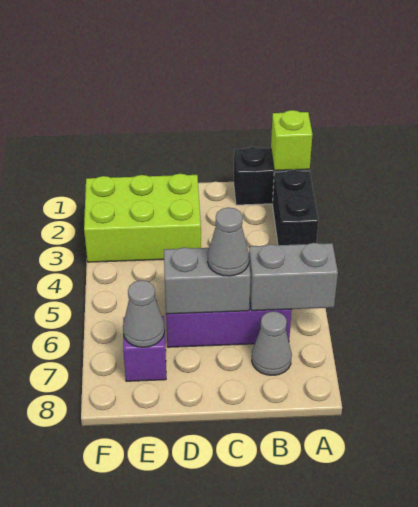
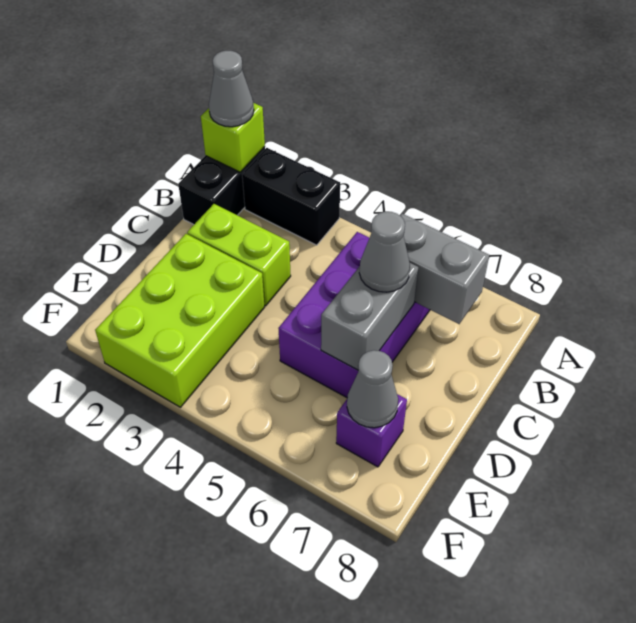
grey 1x2 brick [249,243,338,311] -> grey 1x2 brick turned to [400,214,489,324]
grey 1x1 cone [252,311,292,375] -> grey 1x1 cone moved to [209,51,254,127]
none -> lime 1x2 brick [187,204,291,306]

